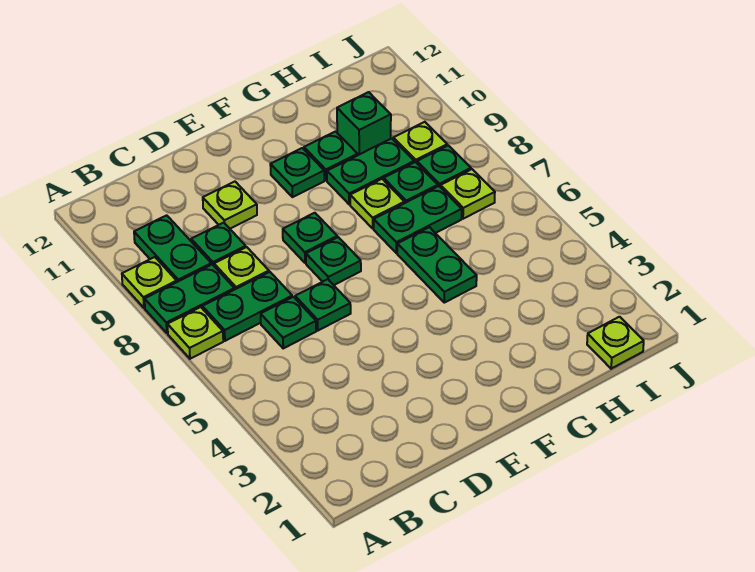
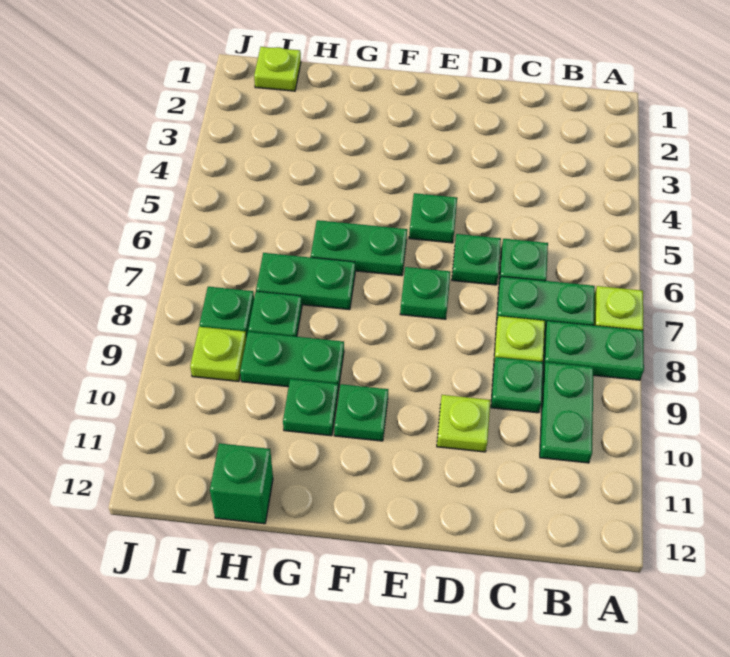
lime 1x1 plate [122,257,177,308] -> none
green 1x1 plate [283,213,337,263] -> green 1x1 plate moved to [409,193,457,243]
green 1x2 plate [397,227,477,303] -> green 1x2 plate turned to [311,220,407,276]
lime 1x1 plate [350,179,405,228] -> none
green 1x1 brick [337,92,391,155] -> green 1x1 brick moved to [210,443,273,524]
lime 1x1 plate [441,169,495,219] -> none

